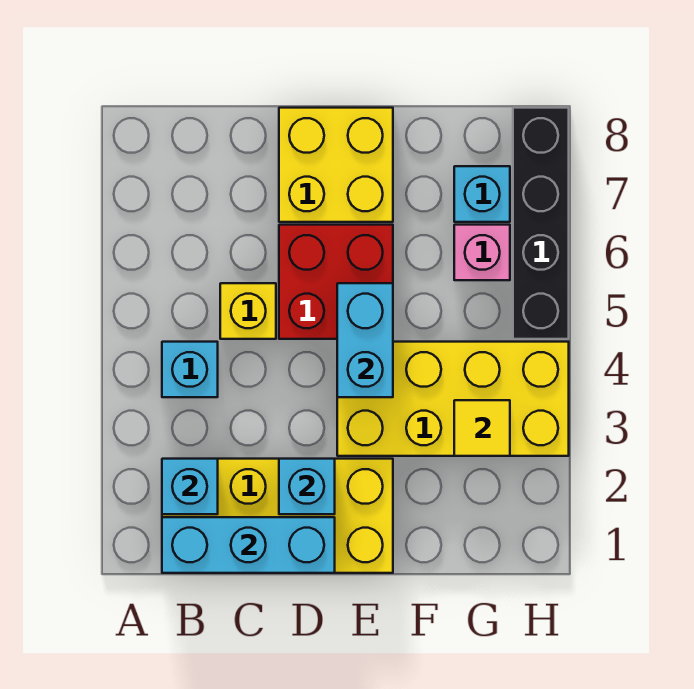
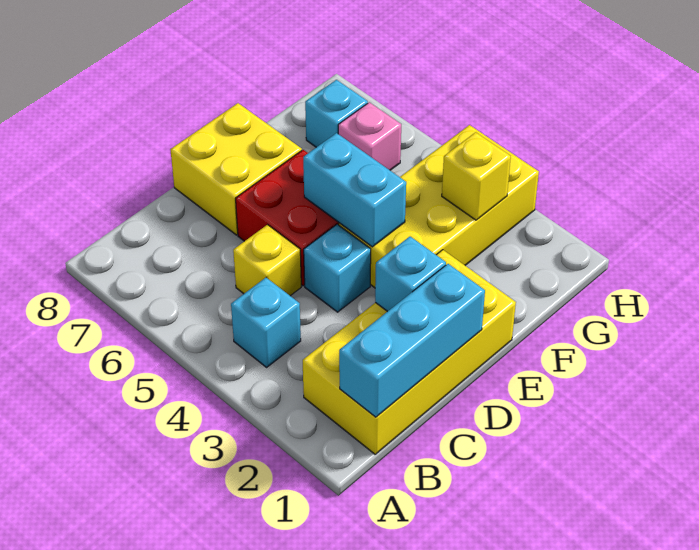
cyan 1x1 brick [162,459,218,514] -> cyan 1x1 brick moved to [304,224,371,312]
yellow 1x1 tile [454,400,510,456] -> yellow 1x1 brick [442,132,511,220]
black 1x4 brick [513,108,569,339] -> none

